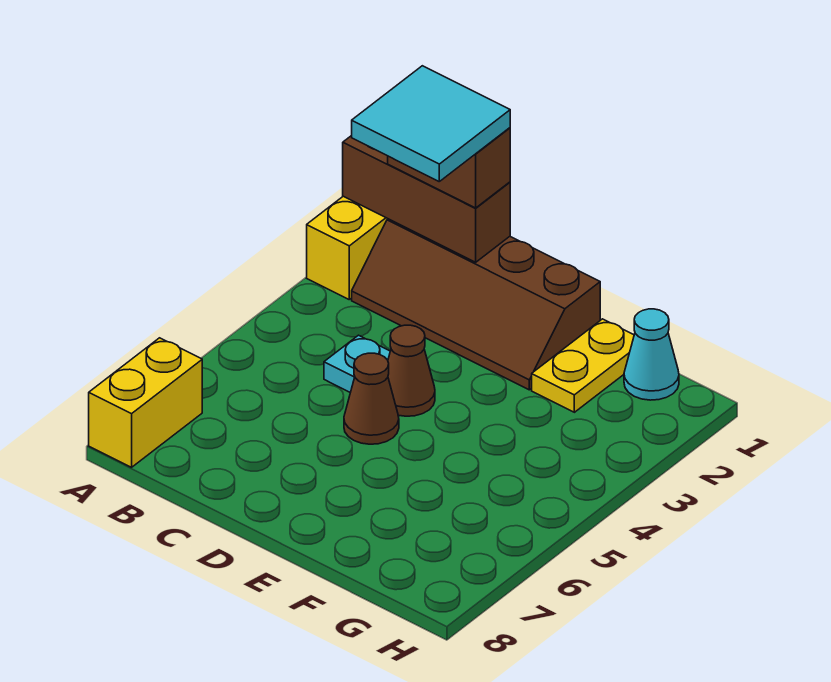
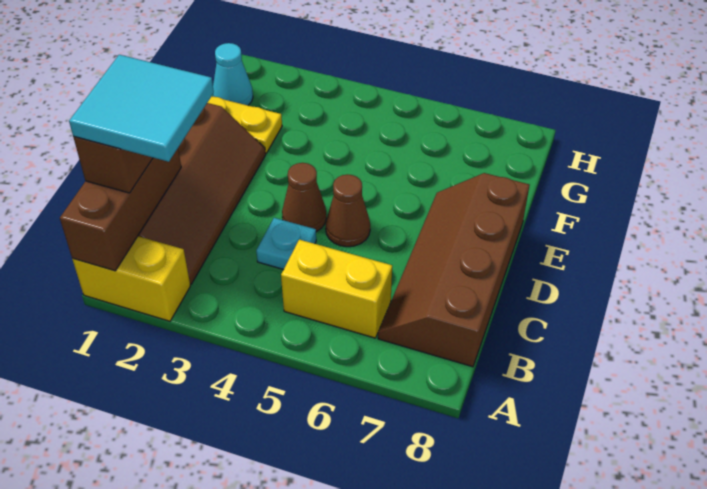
yellow 1x2 brick [89,338,202,467] -> yellow 1x2 brick moved to [281,240,392,338]
none -> brown 2x4 slope [378,173,529,367]

